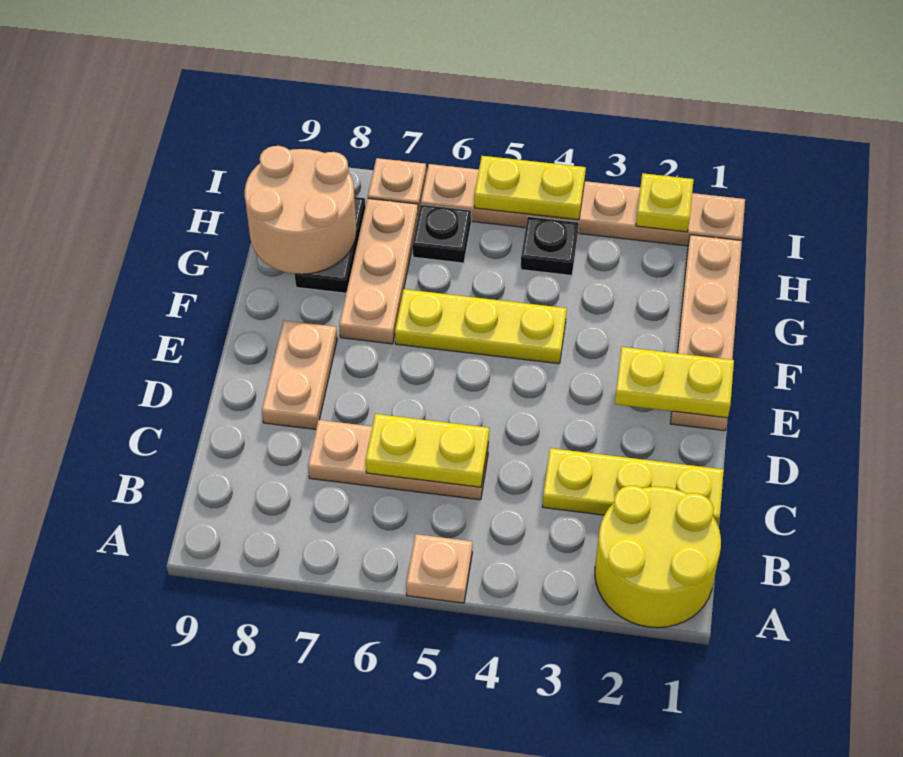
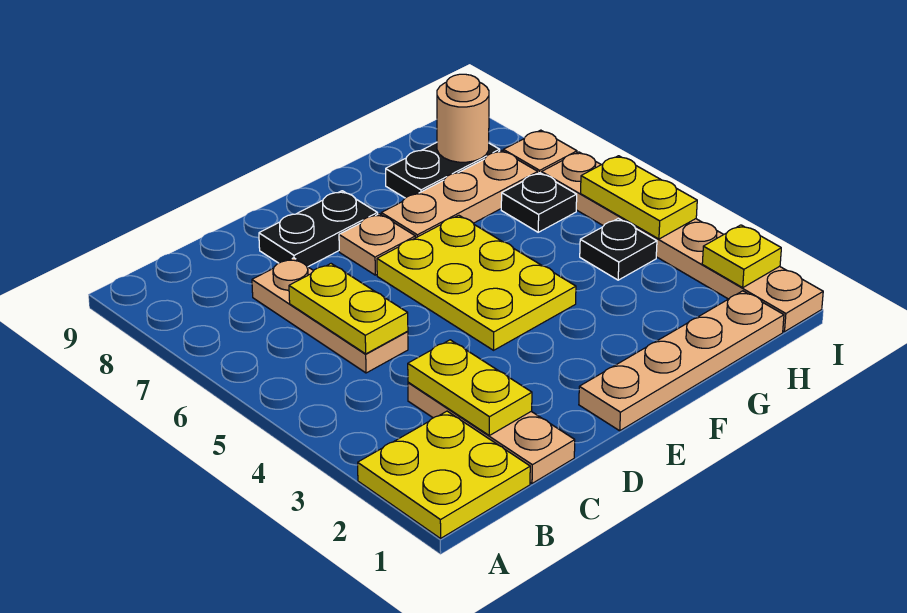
yellow 2x2 round brick [595,486,721,628] -> yellow 2x2 plate [358,411,530,538]
tan 1x1 plate [406,534,472,603] -> tan 1x1 plate moved to [339,214,415,275]
yellow 1x3 plate [542,448,724,525] -> tan 1x3 plate [408,382,575,483]
tan 1x2 plate [262,321,337,429] -> black 1x2 plate [259,191,378,267]
yellow 1x2 plate [615,347,734,418] -> yellow 1x2 plate moved to [408,340,532,435]
yellow 1x3 plate [395,289,567,364] -> yellow 2x3 plate [377,215,576,350]
tan 2x2 round brick [245,146,357,274] -> tan 1x1 round brick [437,74,489,162]

